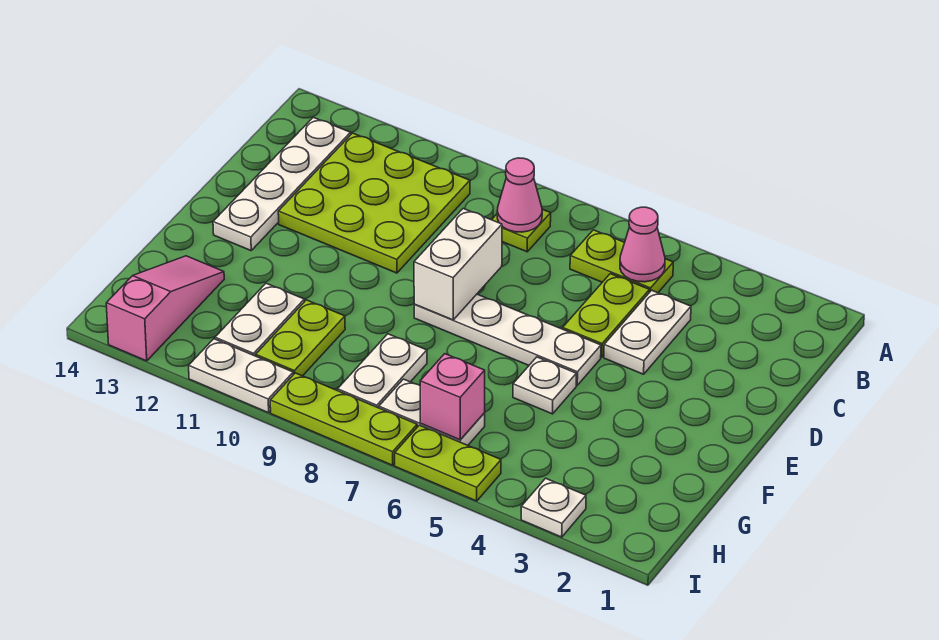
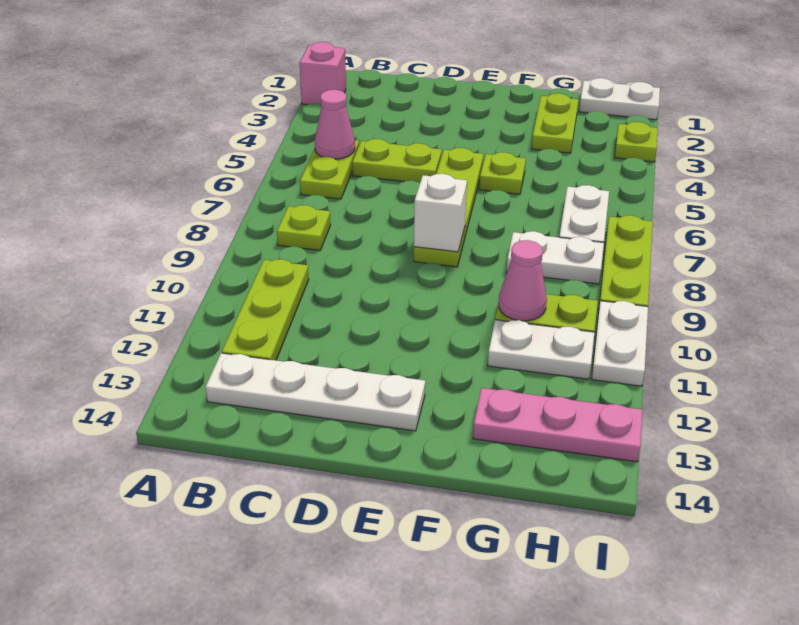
pink 1x1 cone [497,158,542,232] -> pink 1x1 cone moved to [498,240,547,321]
lime 3x3 plate [278,133,470,273] -> lime 1x3 plate [222,259,309,360]
white 1x2 plate [604,290,691,374] -> white 1x2 plate moved to [579,78,660,120]
white 1x2 brick [414,209,502,320] -> white 1x1 brick [414,174,467,252]
white 1x4 plate [414,294,601,385] -> lime 1x4 plate [414,148,484,267]
white 1x1 plate [513,357,576,414] -> lime 1x1 plate [479,152,526,194]
pink 1x3 slope [106,256,224,361] -> pink 1x3 plate [473,388,643,462]
pink 1x1 brick [420,354,485,440] -> pink 1x1 brick moved to [299,42,346,105]
white 1x1 plate [521,478,586,537] -> lime 1x1 plate [615,122,658,162]
lime 1x2 plate [395,425,501,501] -> lime 1x2 plate moved to [532,93,578,153]

